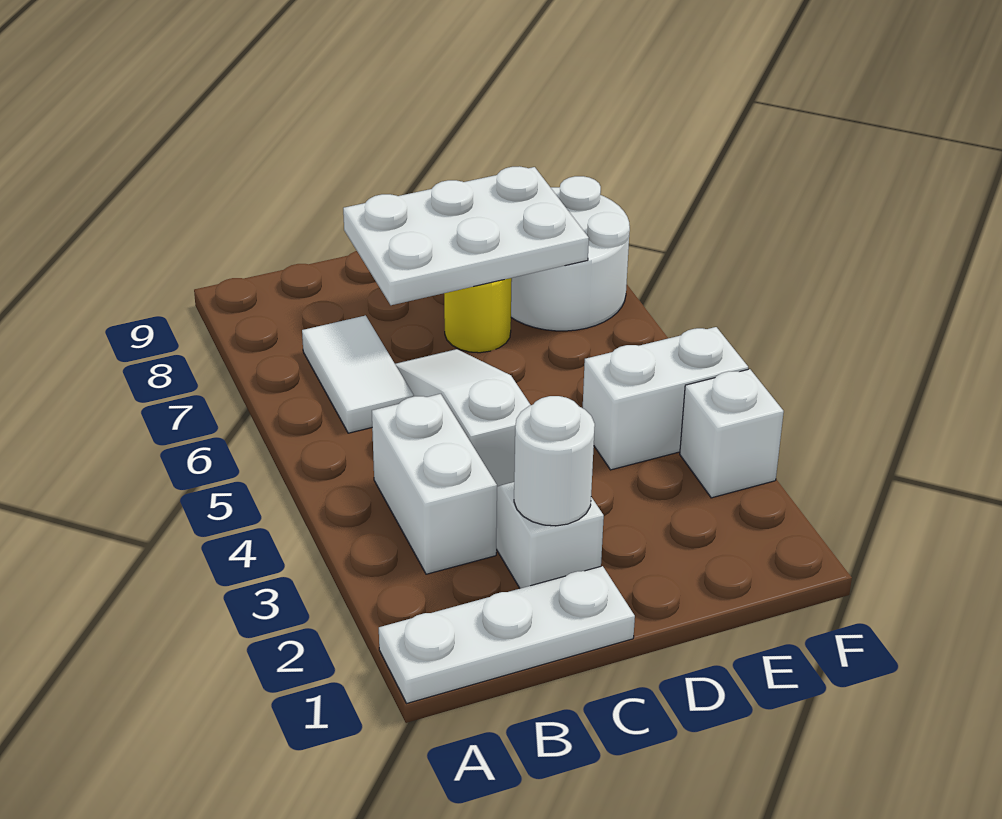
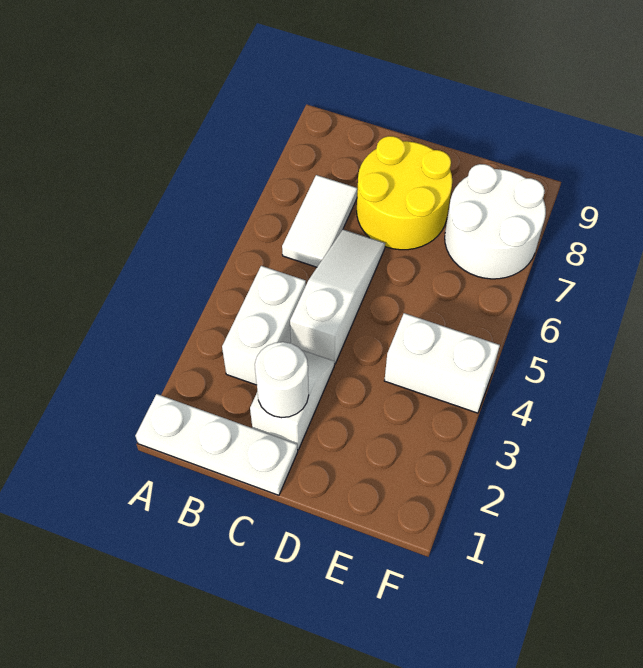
white 2x3 plate [343,166,589,305] -> none
yellow 1x1 round brick [444,278,512,353] -> yellow 2x2 round brick [357,136,452,250]
white 1x1 brick [680,369,784,498] -> none

